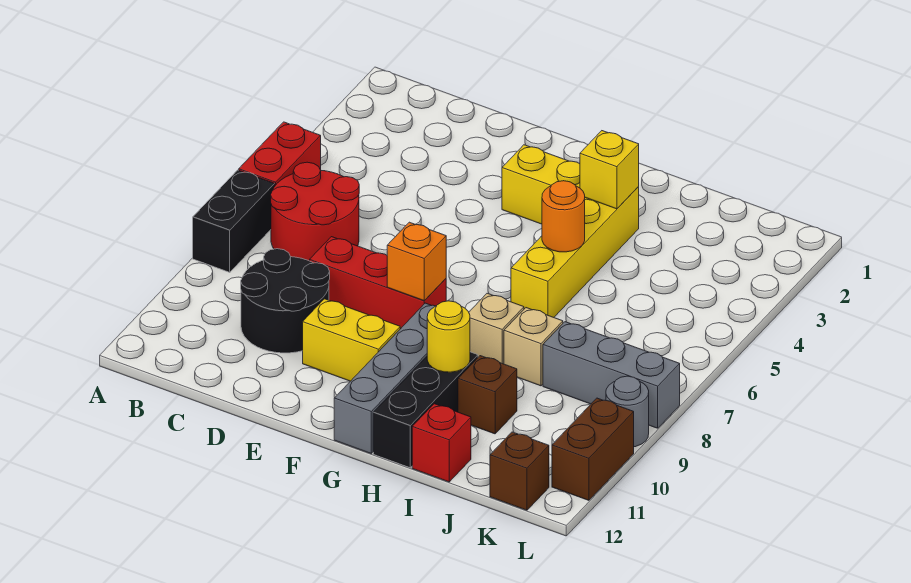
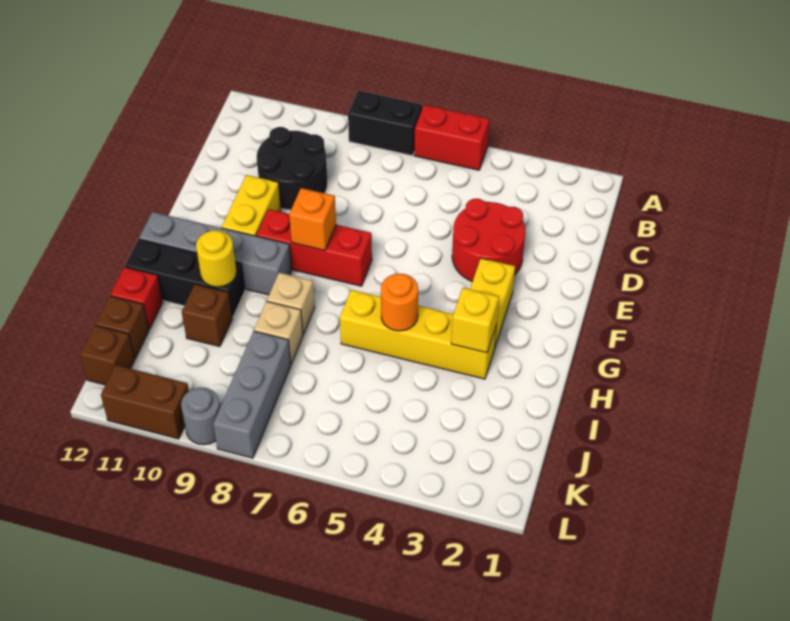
red 2x2 round brick [271,162,359,261] -> red 2x2 round brick moved to [452,199,525,282]
red 1x3 brick [310,237,446,329] -> red 1x3 brick turned to [257,209,372,286]
none -> brown 1x1 brick [95,296,149,358]

